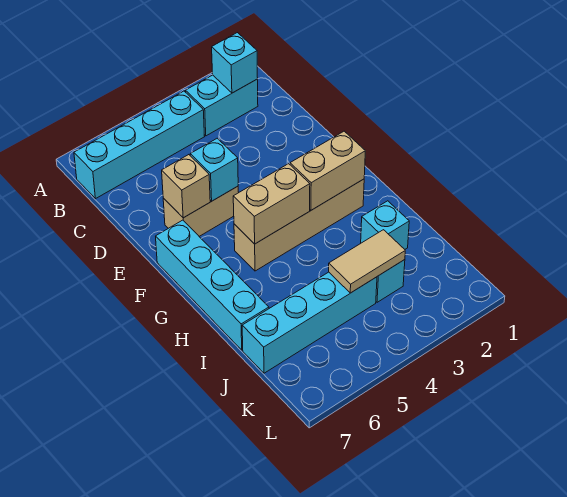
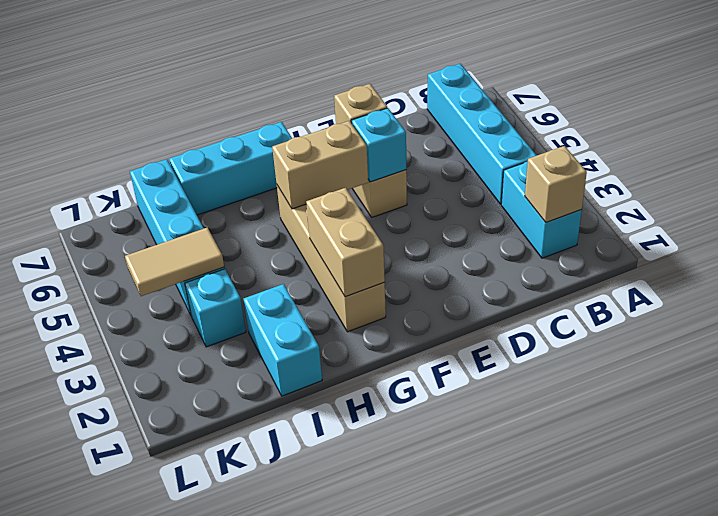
cyan 1x1 brick [212,33,258,93] -> tan 1x1 brick [525,146,587,222]
cyan 1x4 brick [156,220,269,350] -> cyan 1x3 brick [169,122,292,215]
tan 1x2 brick [233,164,310,244] -> tan 1x2 brick turned to [272,121,368,209]
cyan 1x1 brick [361,201,409,249] -> cyan 1x2 brick [244,284,322,396]
tan 1x2 tile [329,230,405,293] -> tan 1x2 tile turned to [125,227,224,296]

